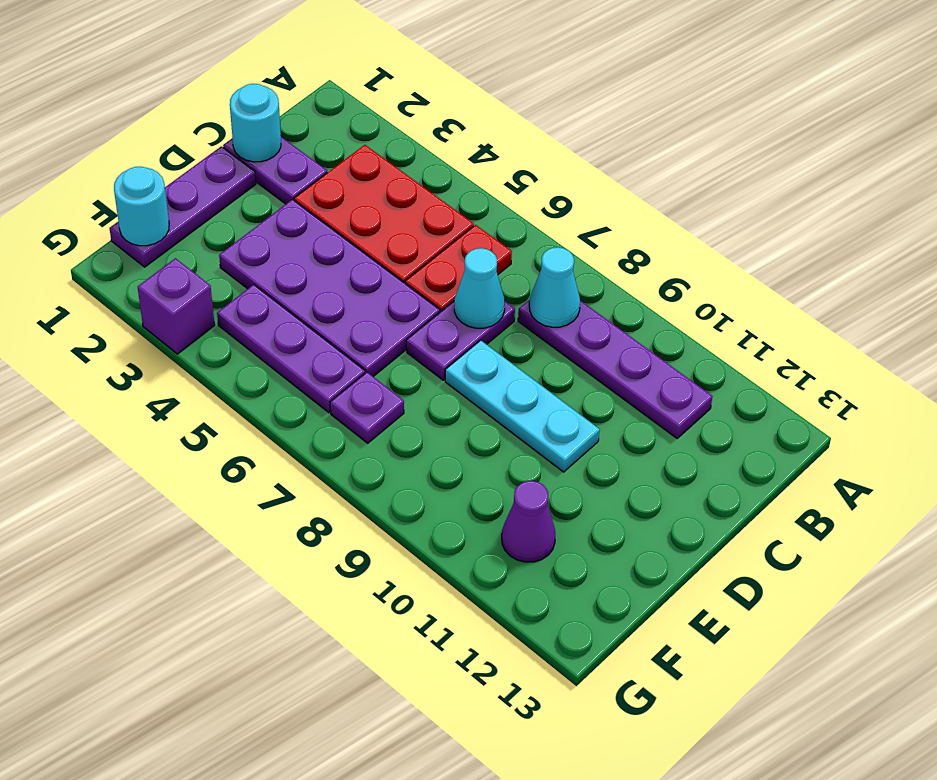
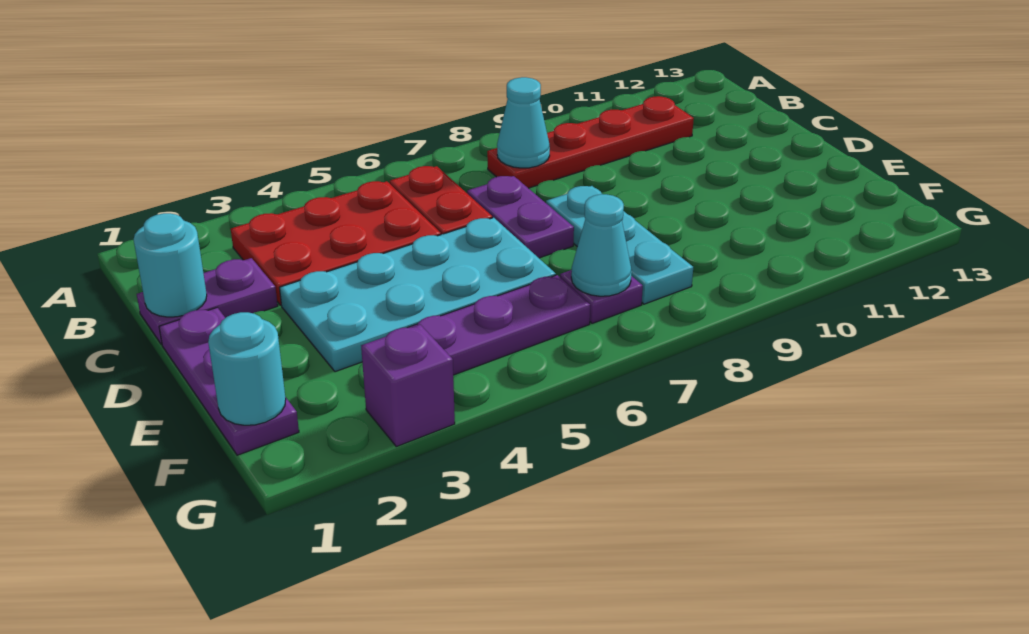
purple 1x4 plate [518,300,712,438] -> red 1x4 plate [487,96,694,188]
cyan 1x1 cone [454,248,505,328] -> cyan 1x1 cone moved to [571,194,632,296]
purple 2x4 plate [219,199,440,377] -> cyan 2x4 plate [280,218,556,372]
cyan 1x3 plate [445,340,600,472] -> cyan 1x3 plate turned to [546,186,693,304]
purple 1x1 cone [502,481,555,562] -> none

